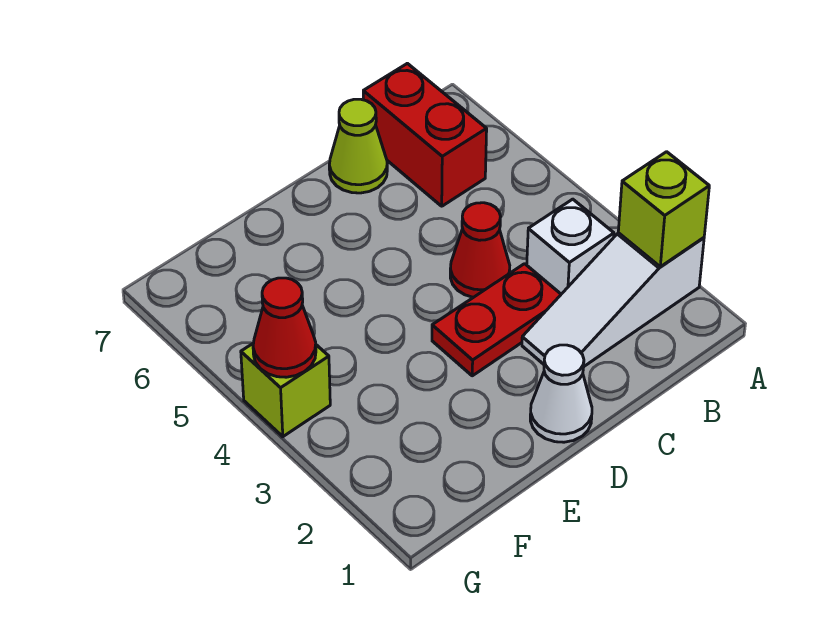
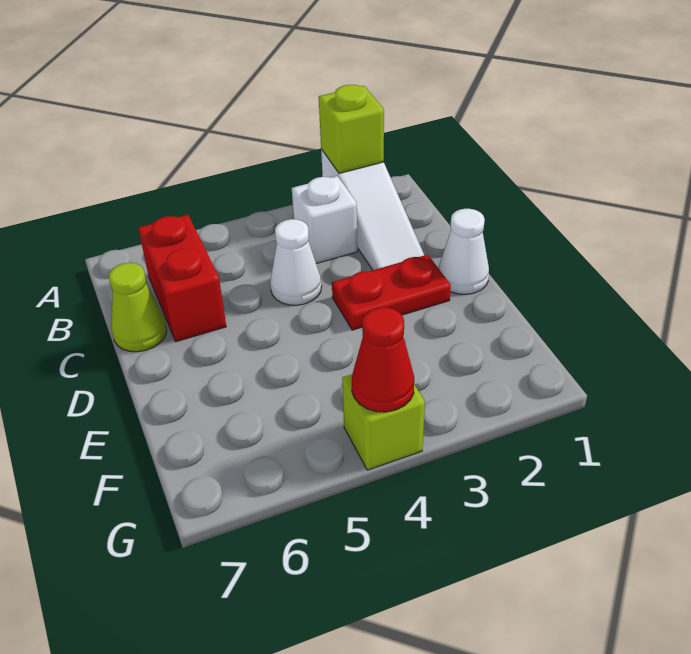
red 1x2 brick [363,63,487,206] -> red 1x2 brick turned to [138,215,226,342]
red 1x2 plate [432,264,561,376] -> red 1x2 plate turned to [332,255,451,330]
red 1x1 cone [450,203,510,297] -> white 1x1 cone [270,219,322,305]

